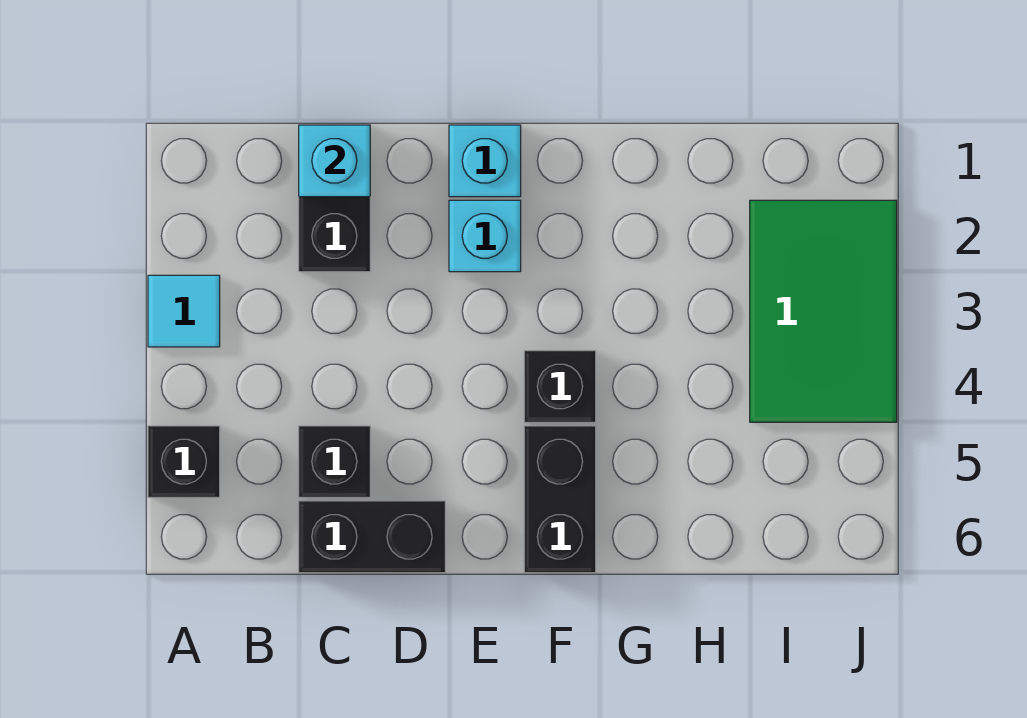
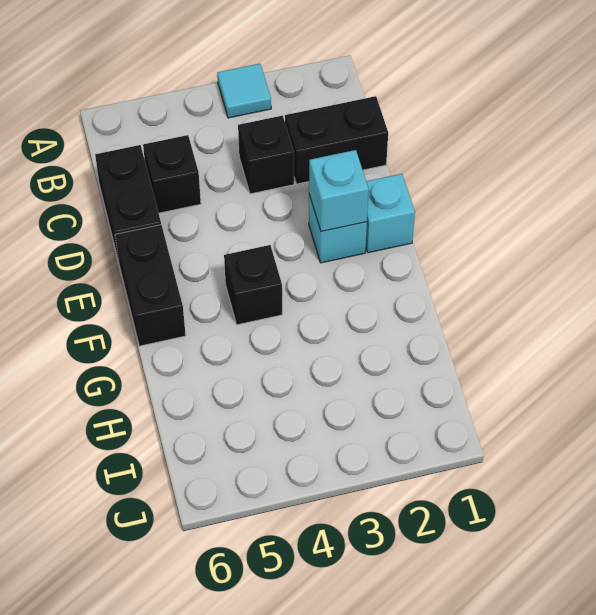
black 1x1 brick [148,426,220,497] -> black 1x1 brick moved to [238,116,294,194]
cyan 1x1 brick [299,125,370,197] -> cyan 1x1 brick moved to [309,150,369,232]
black 1x2 brick [524,426,596,573] -> black 1x2 brick turned to [115,225,186,346]
green 2x3 tile [750,200,897,422] -> none

